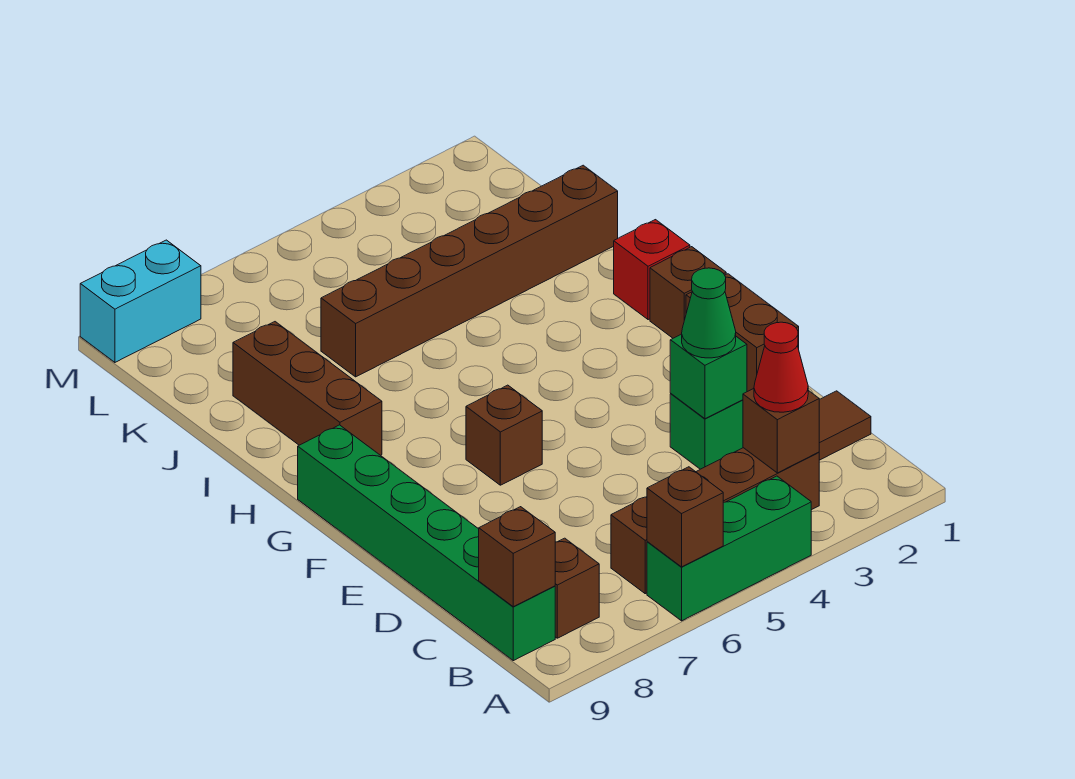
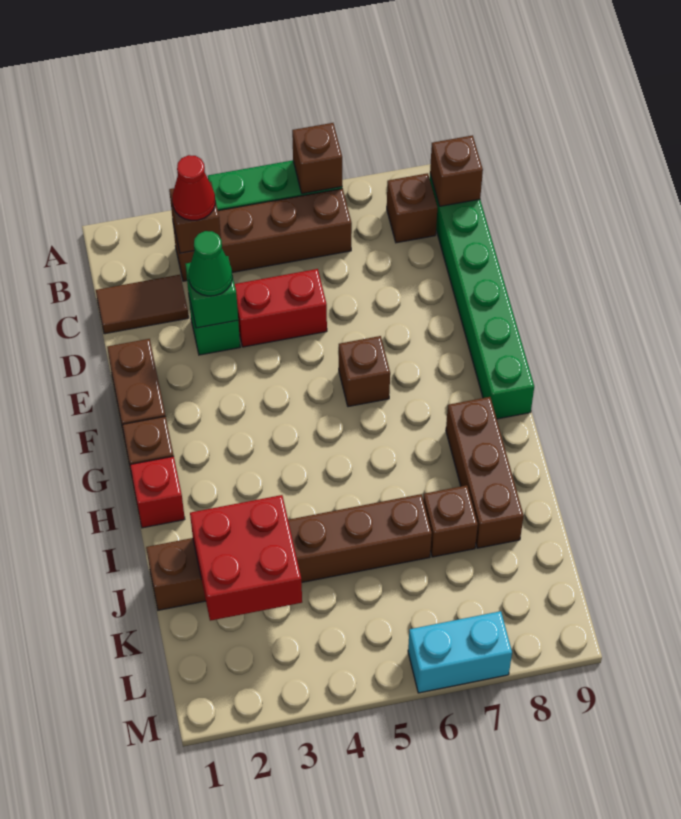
none -> red 1x2 brick [235,269,327,347]
none -> red 2x2 brick [190,495,302,621]
none -> brown 1x1 brick [423,485,478,557]
cyan 1x2 brick [80,240,201,362] -> cyan 1x2 brick moved to [408,611,512,693]

